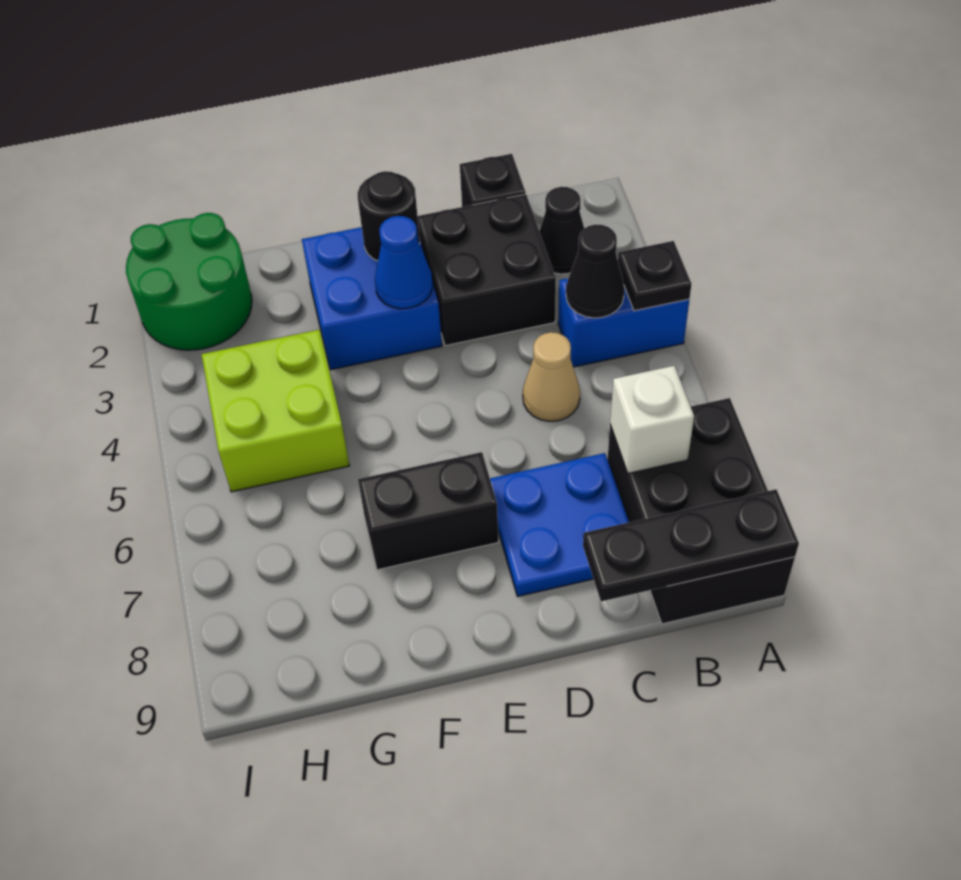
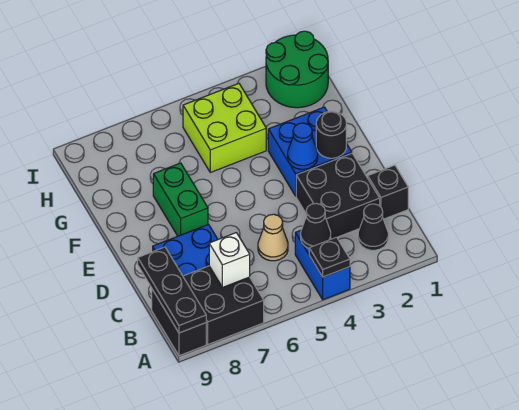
black 1x2 brick [358,452,498,570] -> green 1x2 brick [153,163,208,236]

